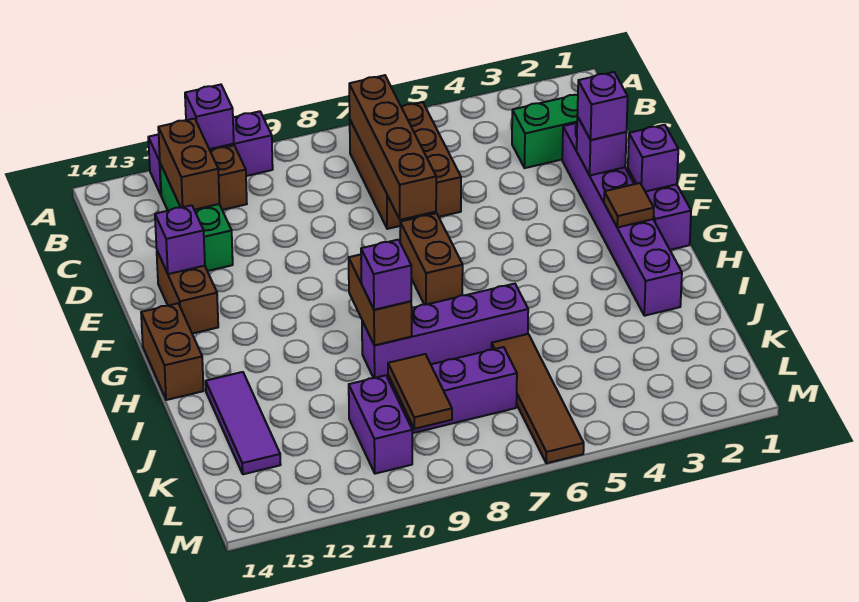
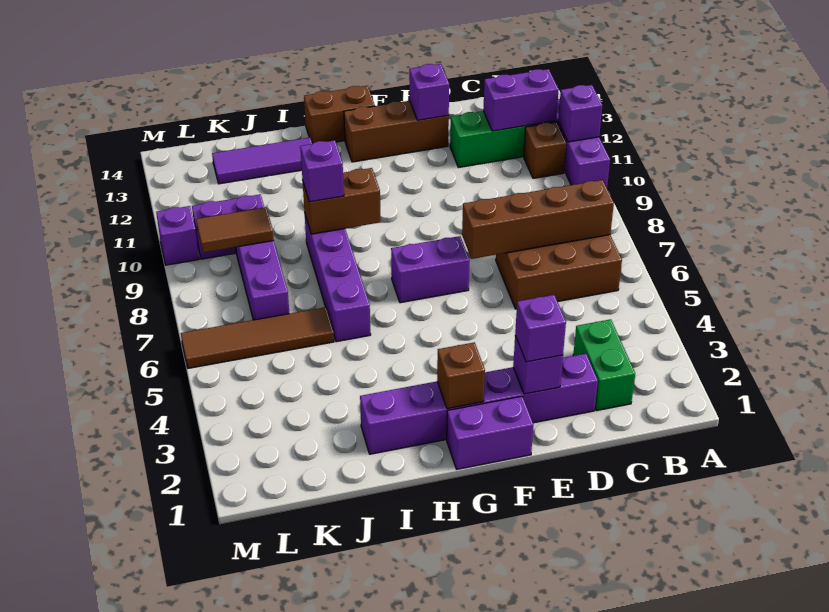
brown 1x2 brick [158,119,220,210] -> purple 1x2 brick [483,69,559,131]
brown 1x2 brick [157,251,218,334] -> brown 1x3 brick [344,101,449,162]
purple 1x1 brick [628,125,678,192] -> purple 1x1 brick moved to [156,206,199,265]
brown 1x2 brick [400,213,463,305] -> purple 1x2 brick [391,236,470,303]
brown 1x1 tile [604,183,654,228] -> brown 1x1 brick [437,342,485,409]

